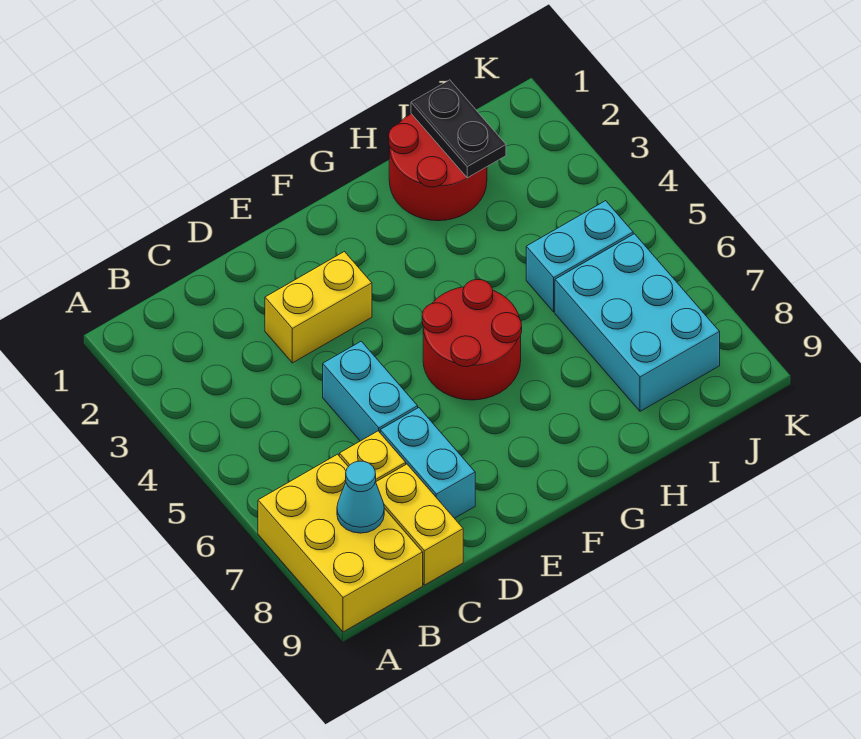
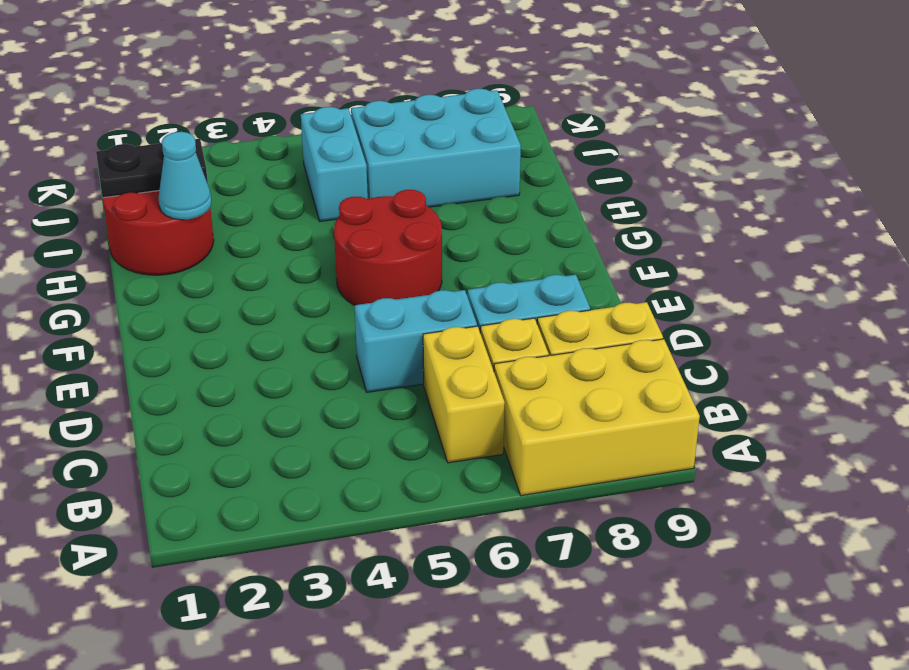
cyan 1x1 cone [337,461,384,533] -> cyan 1x1 cone moved to [159,132,211,220]
yellow 1x2 brick [265,252,372,363] -> yellow 1x2 brick moved to [423,326,505,463]

